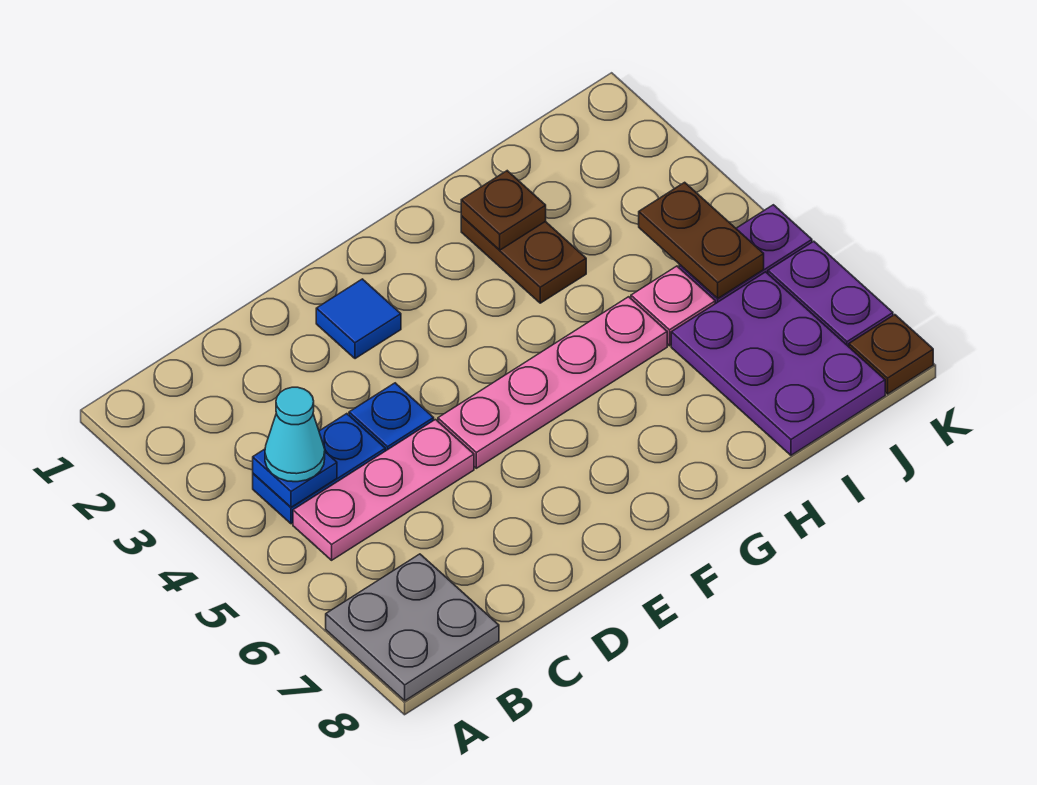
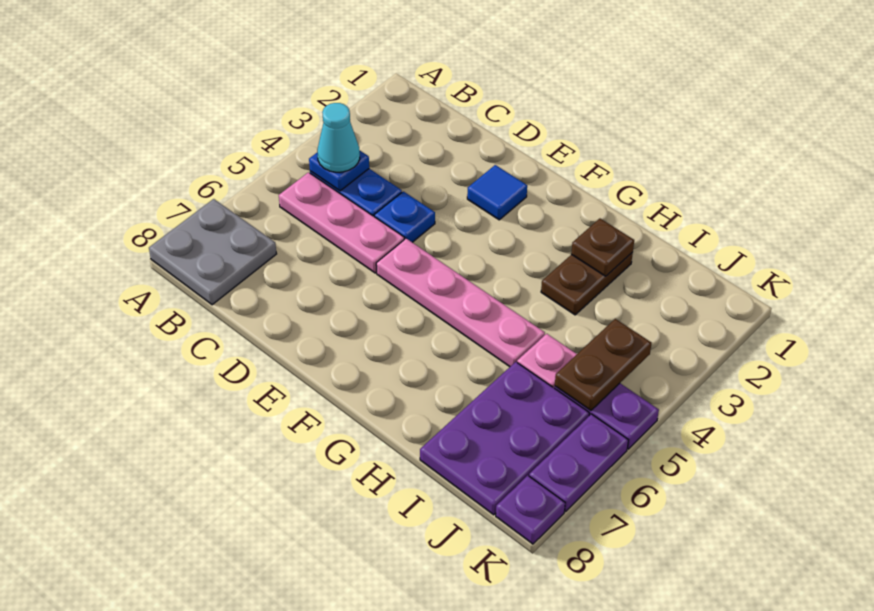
brown 1x1 plate [849,315,933,394] -> purple 1x1 plate [496,475,565,544]

